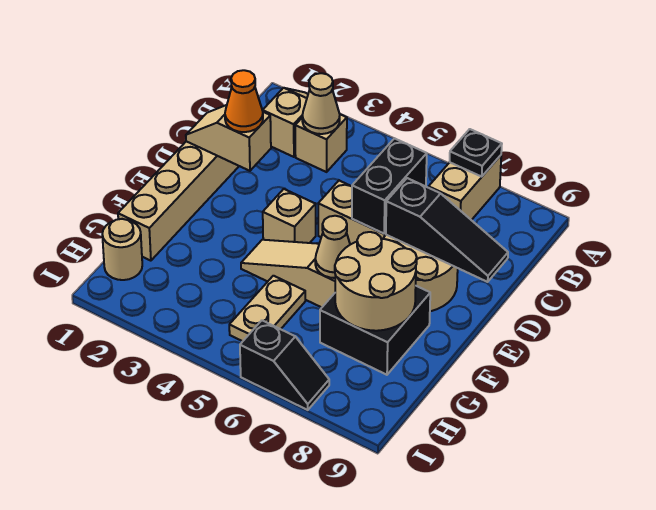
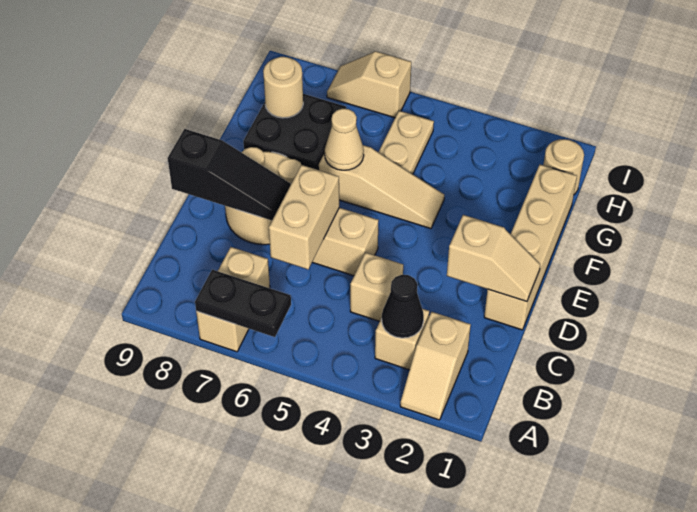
black 1x1 plate [450,129,502,177] -> black 1x2 plate [195,270,291,337]
tan 1x1 cone [302,73,340,134] -> black 1x1 cone [382,275,424,338]
black 1x2 brick [352,138,427,234] -> tan 1x2 brick [269,165,339,269]
orange 1x1 cone [225,70,263,132] -> none
black 1x3 slope [386,178,508,282] -> black 1x3 slope turned to [168,129,291,220]
tan 1x1 brick [263,189,316,243] -> tan 1x1 brick moved to [350,252,403,321]
tan 2x2 round brick [335,232,417,331] -> tan 1x1 round brick [263,57,303,118]
black 1x2 slope [240,321,329,410] -> tan 1x2 slope [327,51,411,118]

